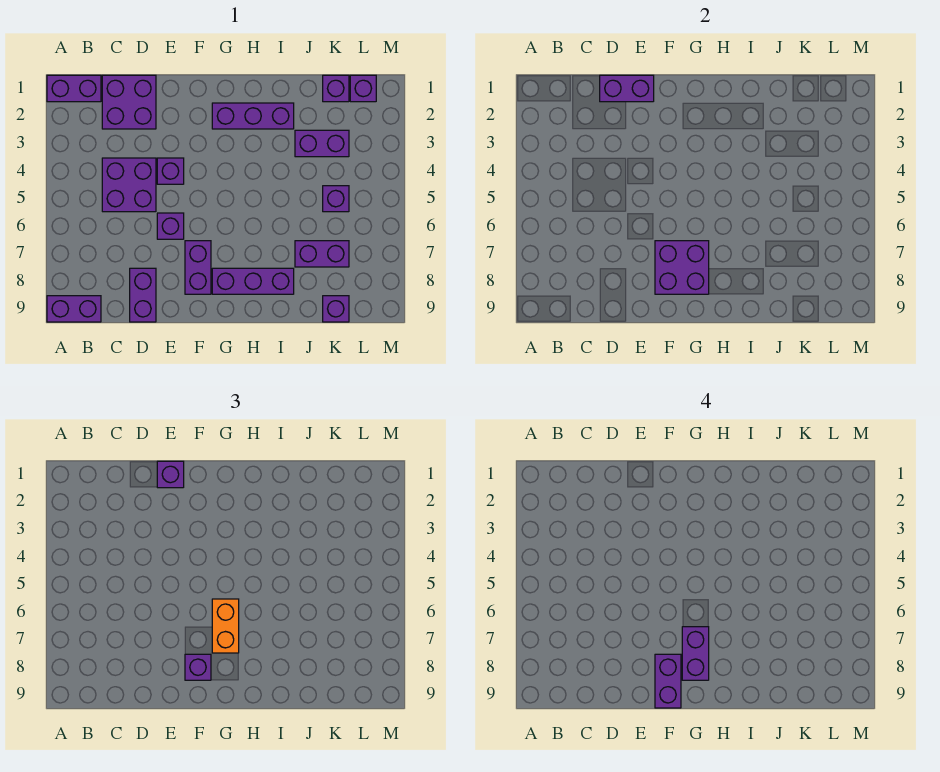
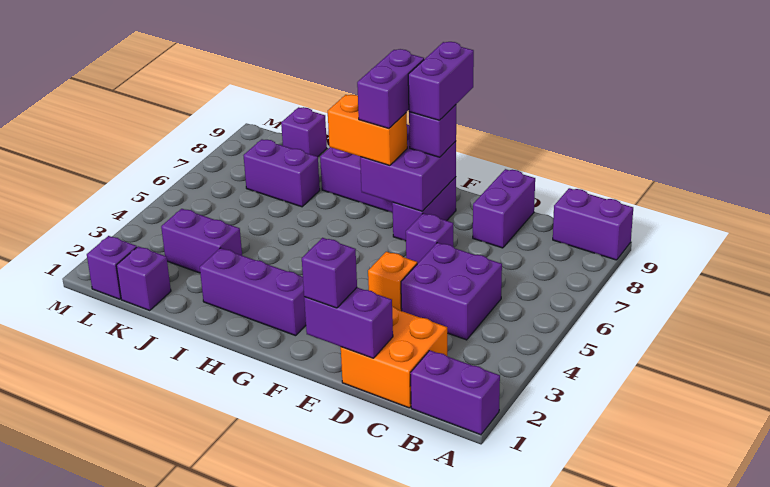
purple 2x2 brick [102,75,156,129] -> orange 2x2 brick [341,307,447,408]
purple 1x1 brick [157,158,184,184] -> orange 1x1 brick [368,252,417,311]
orange 1x2 brick [212,599,239,653] -> orange 1x2 brick turned to [328,95,407,165]
purple 1x1 brick [323,186,349,212] -> none

